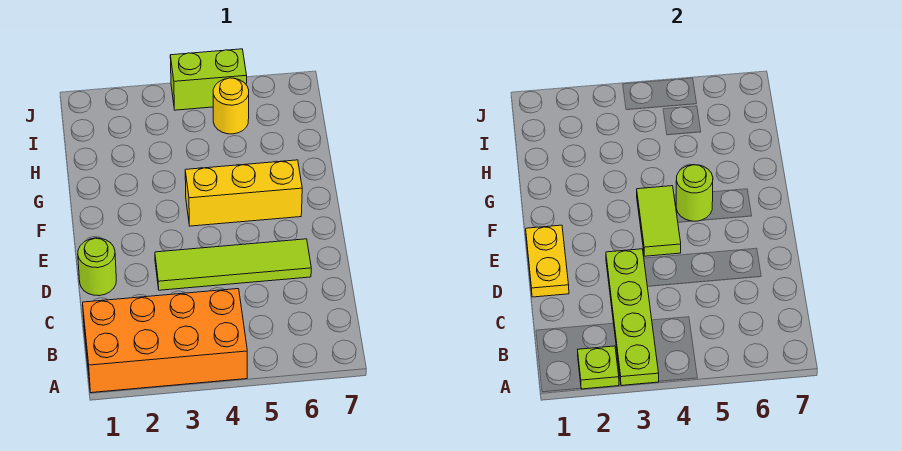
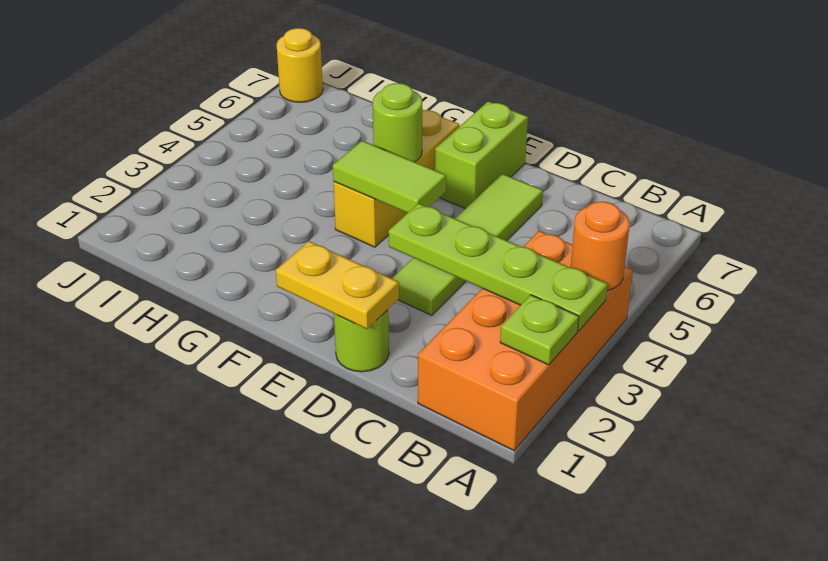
none -> orange 1x1 round brick [571,201,630,291]
yellow 1x1 round brick [213,78,249,134] -> yellow 1x1 round brick moved to [277,28,323,102]
lime 1x2 brick [170,49,247,110] -> lime 1x2 brick moved to [435,101,528,209]

